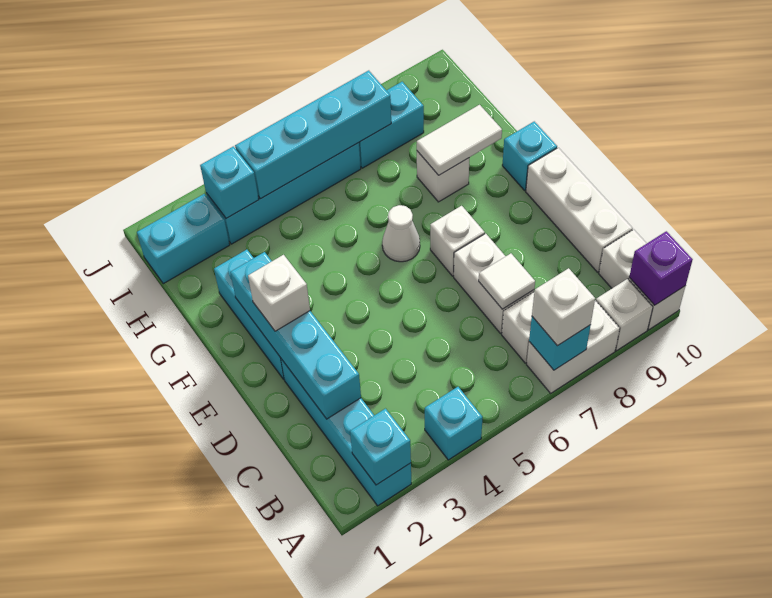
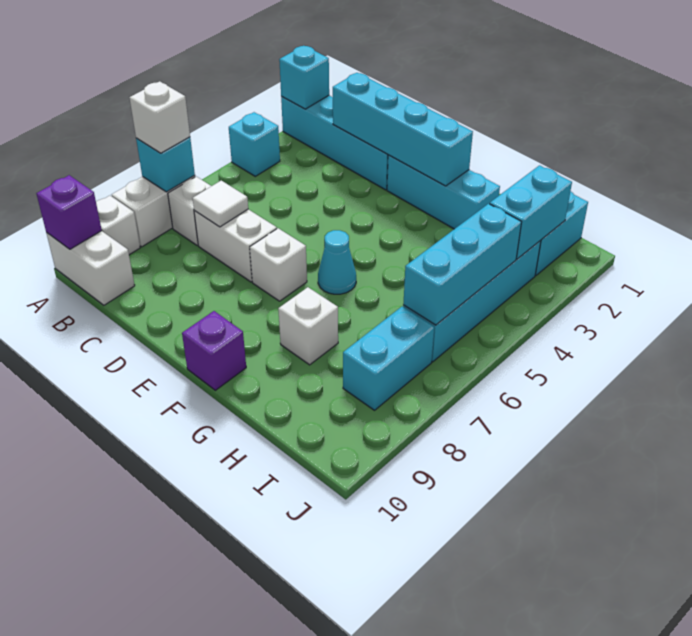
white 1x3 brick [526,148,633,272] -> none
white 1x1 brick [248,255,310,331] -> none
white 1x1 cone [382,205,420,262] -> cyan 1x1 cone [318,230,356,294]
cyan 1x1 brick [502,122,557,190] -> purple 1x1 brick [182,311,246,390]
white 1x2 tile [417,105,502,175] -> none
cyan 1x1 brick [200,147,259,218] -> cyan 1x2 brick [490,165,572,259]
cyan 1x4 brick [235,71,391,199] -> cyan 1x3 brick [403,204,521,325]

